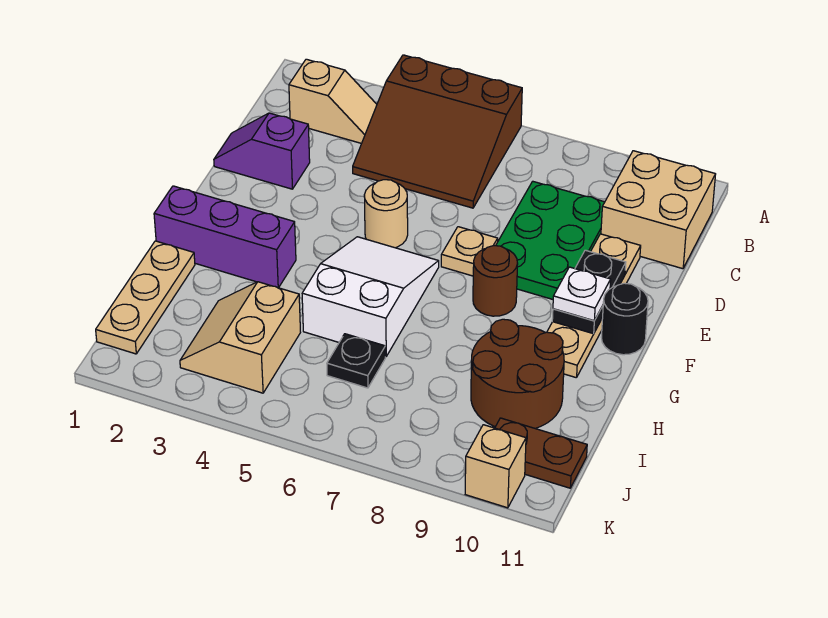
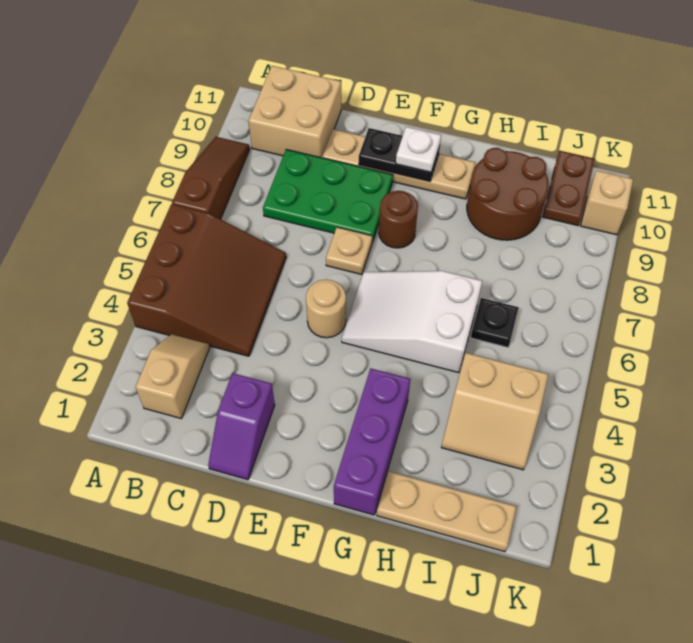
none -> brown 1x3 slope [172,137,250,219]
black 1x1 round brick [601,283,648,355] -> none

